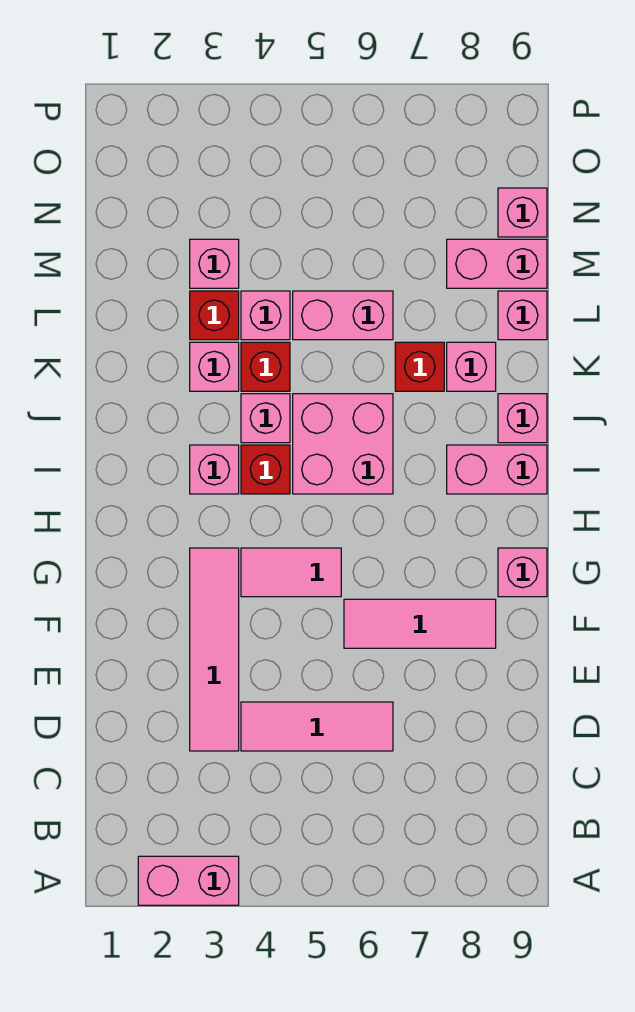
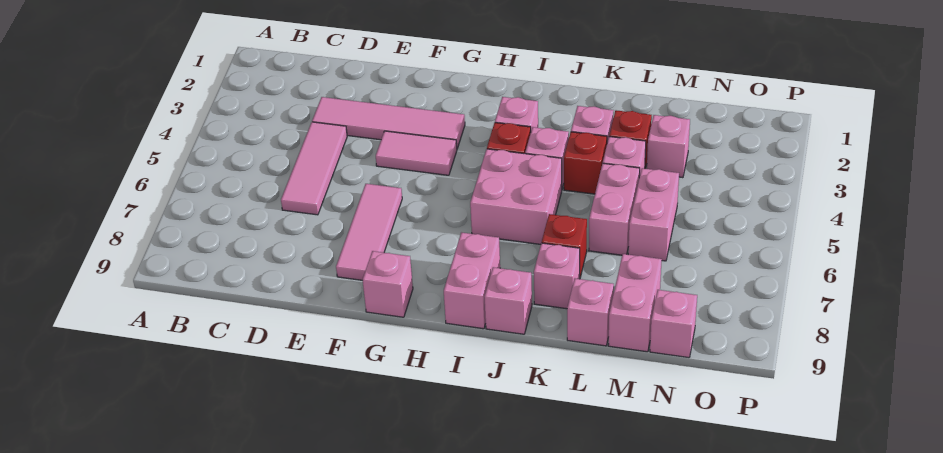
pink 1x2 brick [138,856,239,905] -> pink 1x2 brick moved to [628,168,679,261]
pink 1x2 tile [241,548,341,597] -> pink 1x2 tile turned to [376,131,457,175]

